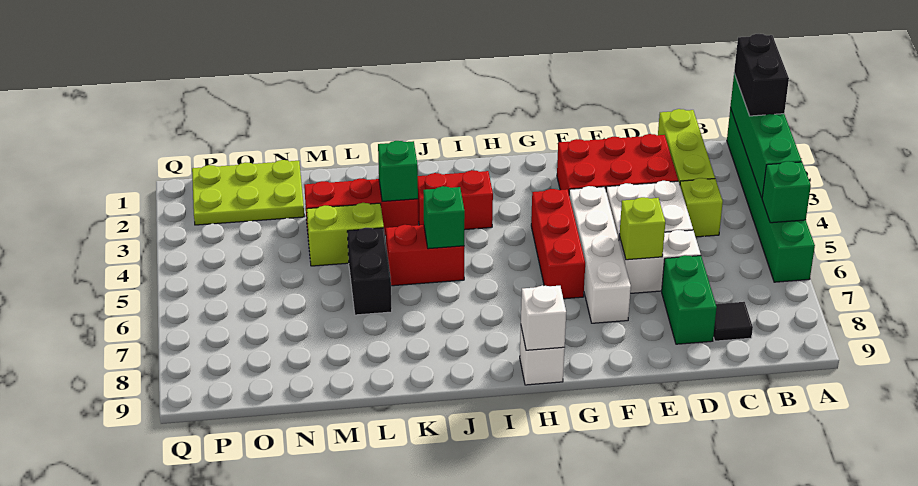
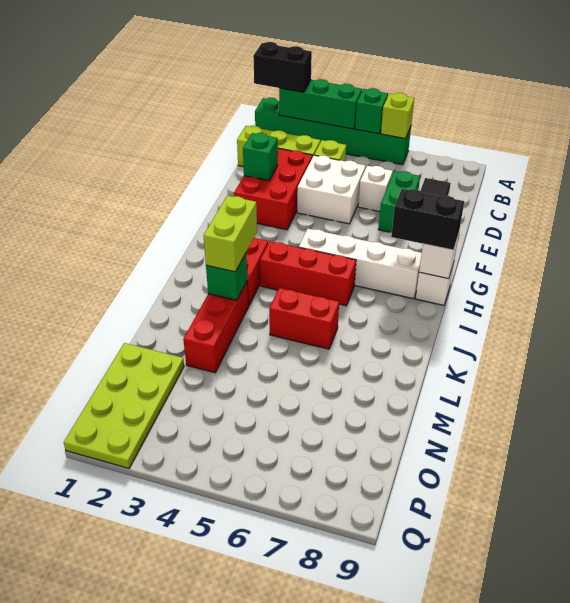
green 1x4 brick [730,74,802,198] -> green 1x3 brick [279,79,362,129]
white 1x2 brick [619,230,701,293] -> white 1x1 brick [358,166,393,212]
green 1x2 brick [662,255,717,344] -> green 1x2 brick turned to [378,171,420,233]
lime 1x1 brick [619,197,665,260] -> lime 1x1 brick moved to [381,93,414,139]
white 1x4 brick [569,186,631,323] -> white 1x4 brick moved to [299,229,422,299]
red 1x3 brick [531,189,585,299] -> red 1x3 brick moved to [260,241,356,306]
red 1x2 brick [386,225,464,286] -> red 1x2 brick turned to [269,288,339,349]
green 1x1 brick [423,186,465,249] -> green 1x1 brick moved to [243,133,278,181]
lime 1x2 brick [307,203,384,266] -> lime 1x2 brick moved to [204,196,257,272]
black 1x2 brick [347,228,392,315] -> black 1x2 brick moved to [391,189,464,250]
lime 2x3 plate [192,160,304,225] -> lime 2x4 plate [64,343,184,468]

